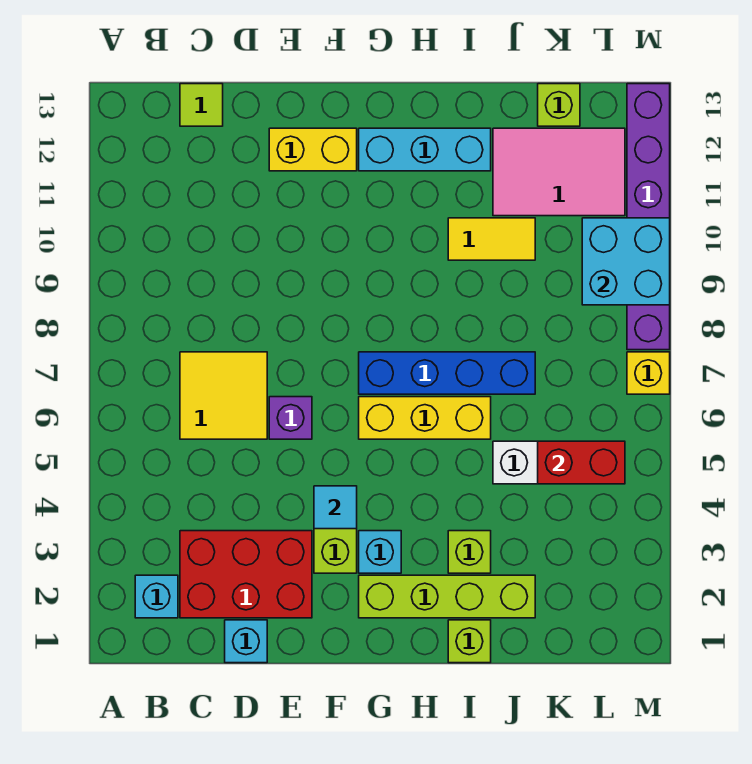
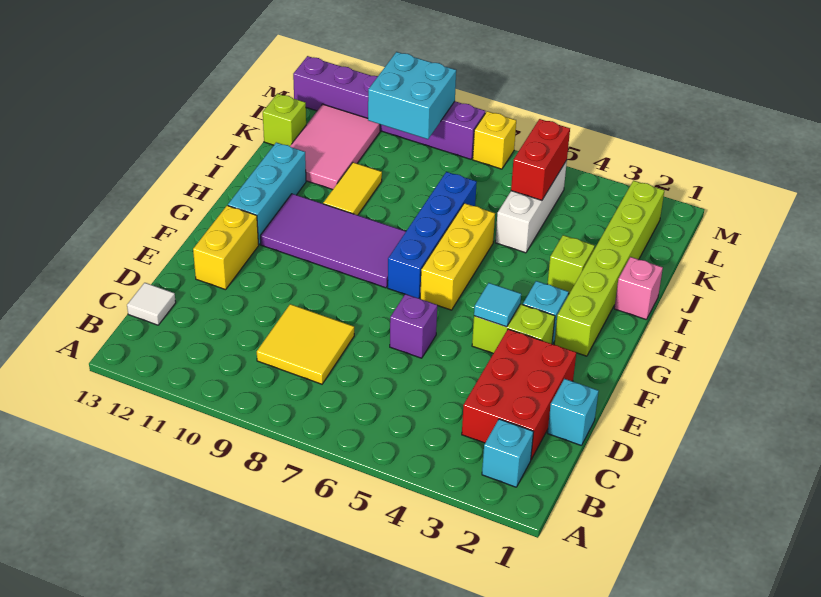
yellow 2x2 tile [180,352,267,439] -> yellow 2x2 tile moved to [257,304,354,384]
lime 1x1 tile [180,84,223,126] -> white 1x1 tile [127,283,176,325]
lime 1x4 brick [359,575,535,618] -> lime 1x6 brick [554,181,664,356]
none -> purple 2x4 tile [260,194,406,288]
lime 1x1 brick [448,620,491,663] -> pink 1x1 brick [614,257,663,320]

